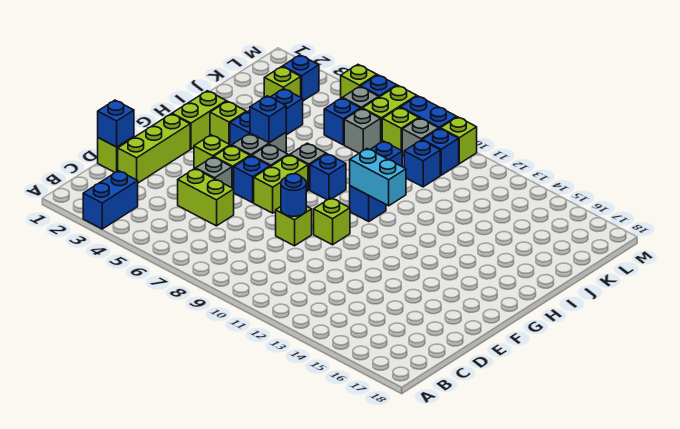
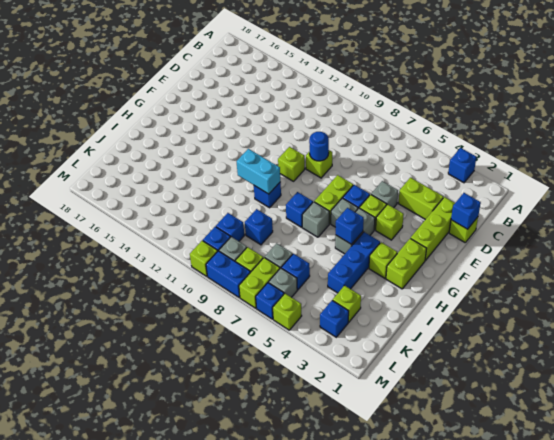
blue 1x2 brick [83,171,138,229] -> blue 1x1 brick [448,148,476,183]
lime 1x2 brick [178,169,234,226] -> lime 1x2 brick moved to [398,178,443,220]

